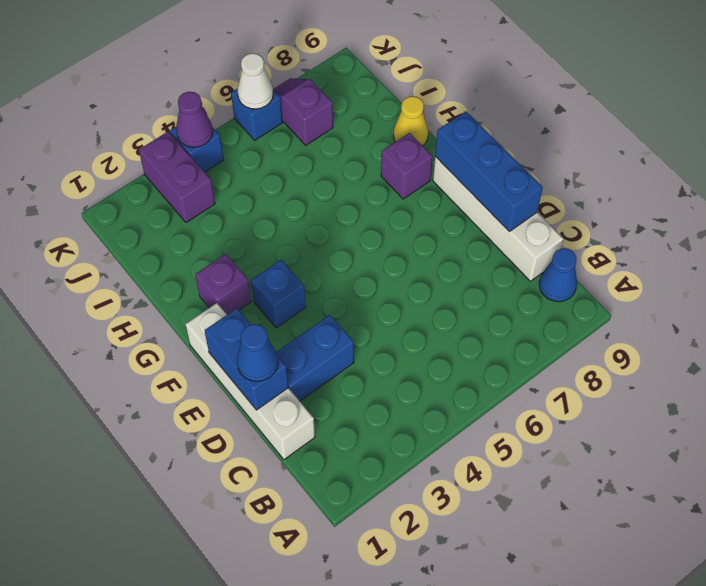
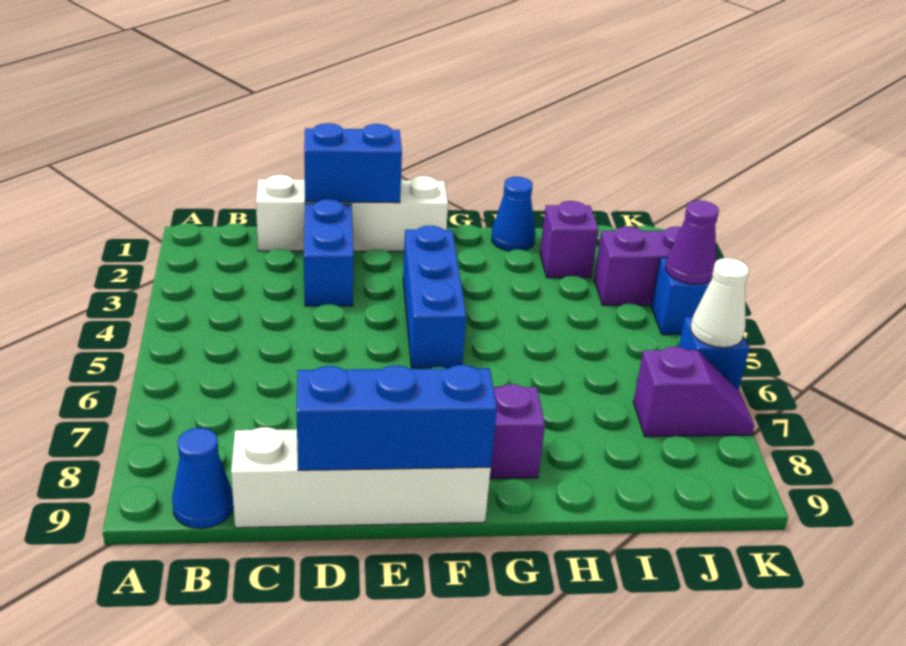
blue 1x1 cone [237,324,278,382] -> blue 1x1 cone moved to [491,177,535,251]
blue 1x1 brick [251,260,306,328] -> blue 1x3 brick [403,226,466,368]
purple 1x1 brick [195,254,251,314] -> purple 1x1 brick moved to [540,201,599,278]
yellow 1x1 cone [394,96,428,146] -> none

